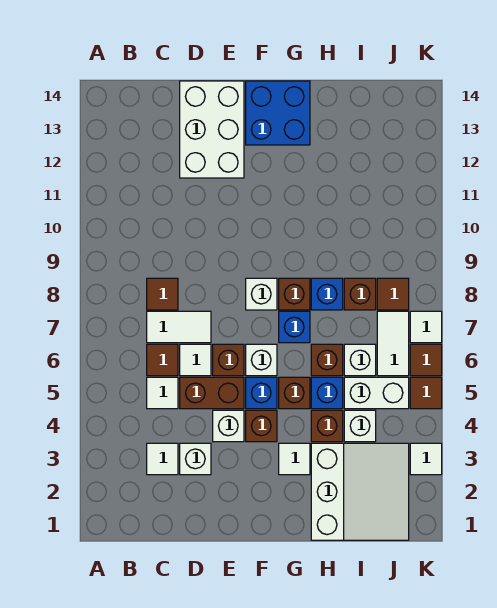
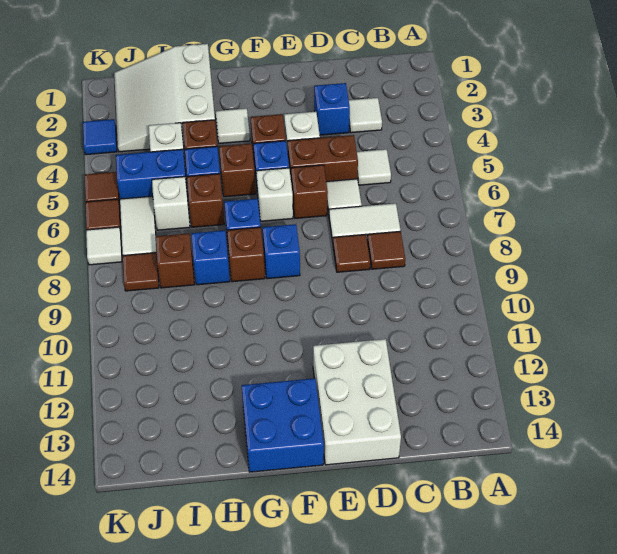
brown 1x1 tile [147,344,178,376] -> brown 1x1 tile moved to [333,234,370,272]
white 1x1 brick [180,443,211,475] -> blue 1x1 brick [314,83,350,135]
white 1x1 brick [246,278,277,310] -> blue 1x1 brick [263,224,300,279]
white 1x2 brick [344,377,409,409] -> blue 1x2 brick [116,149,188,199]
white 1x1 tile [410,443,442,475] -> blue 1x1 tile [83,119,117,155]

